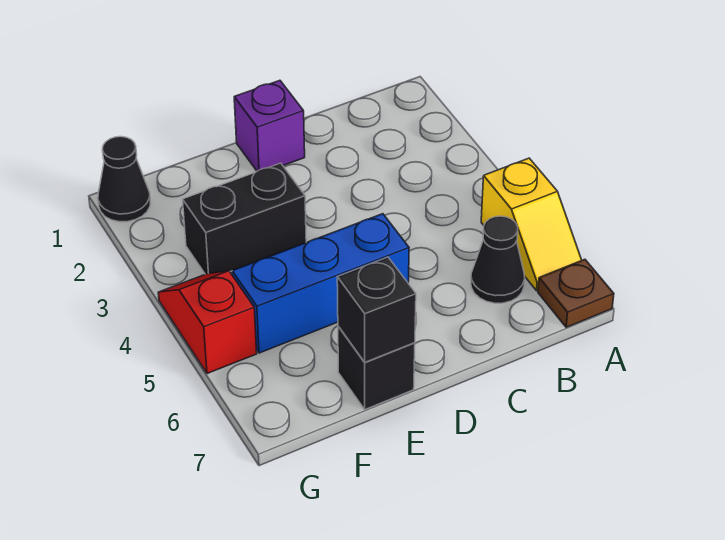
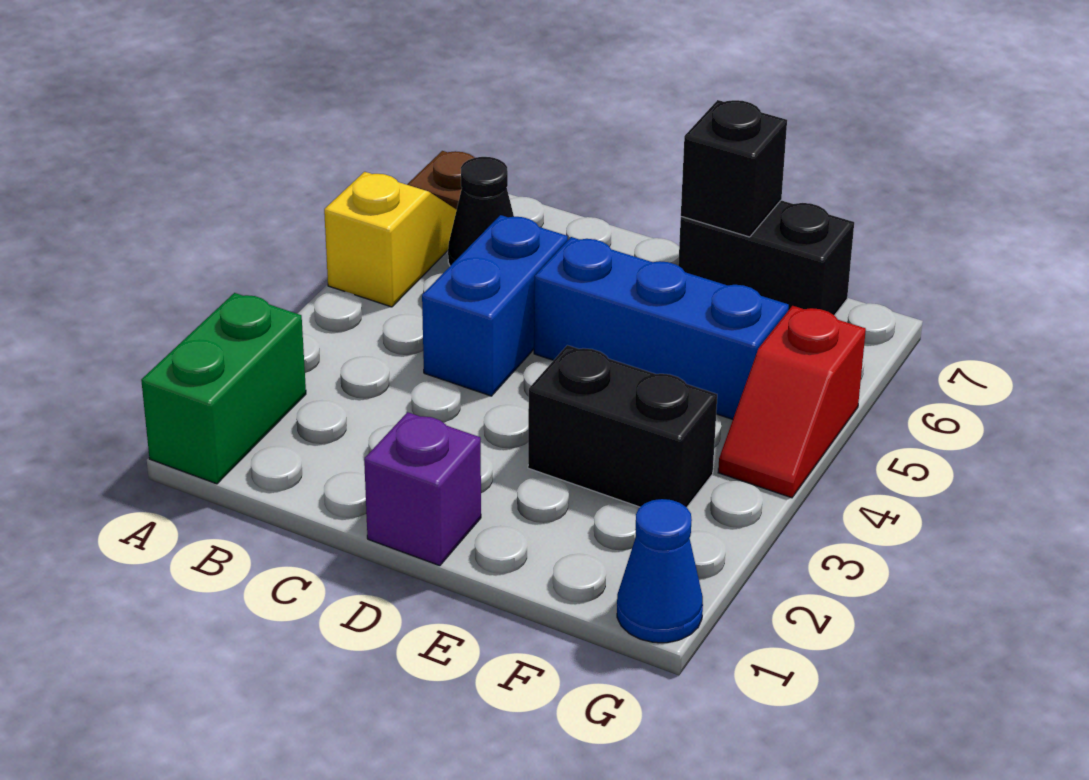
none -> green 1x2 brick [141,293,306,484]
none -> blue 1x2 brick [422,215,568,396]
black 1x1 brick [338,326,415,409] -> black 1x2 brick [678,200,854,315]
black 1x1 cone [98,137,150,222] -> blue 1x1 cone [617,499,703,643]

